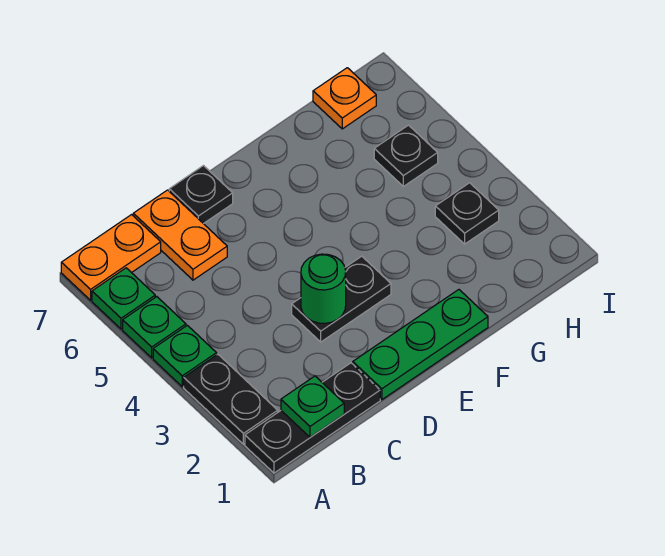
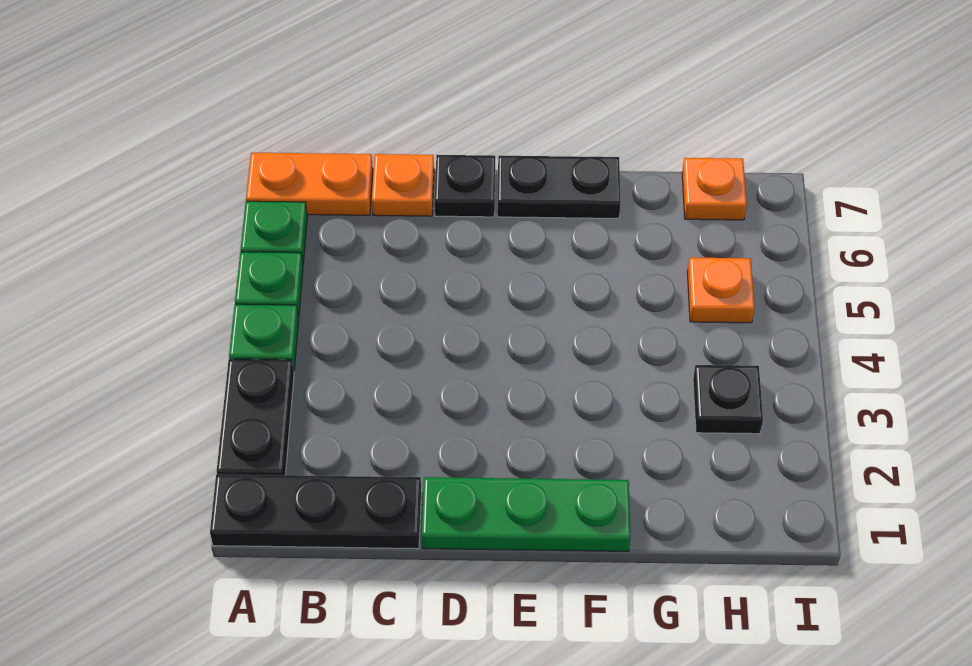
green 1x1 plate [281,376,344,437] -> none
orange 1x2 plate [133,190,227,280] -> orange 1x1 plate [372,154,434,216]
black 1x2 plate [292,256,391,342] -> black 1x2 plate moved to [497,156,621,218]
green 1x1 round brick [301,254,346,324] -> none
black 1x1 plate [374,125,438,186] -> orange 1x1 plate [687,258,755,323]

